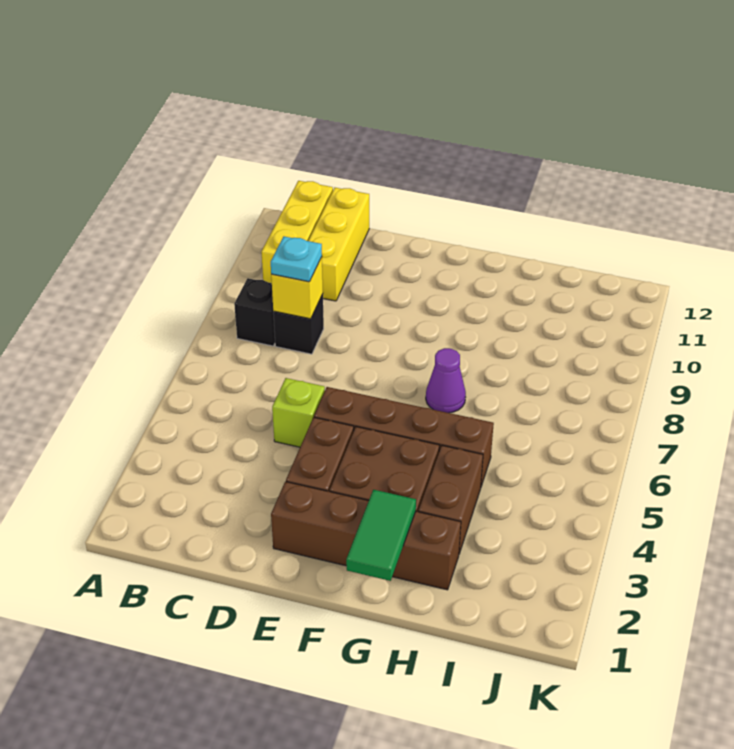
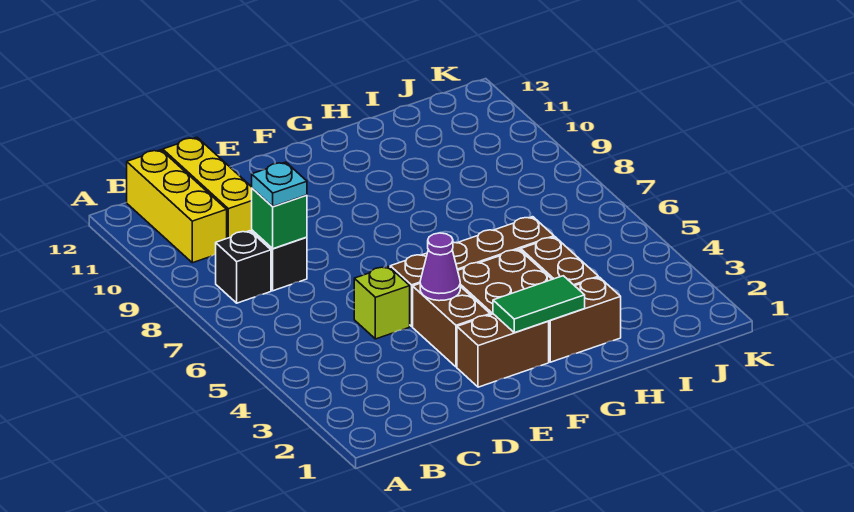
yellow 1x1 brick [271,257,323,319] -> green 1x1 brick [252,188,307,249]
green 1x2 tile [346,490,416,581] -> green 1x2 tile turned to [493,276,585,333]
purple 1x1 cone [426,348,466,413] -> purple 1x1 cone moved to [420,233,460,301]

